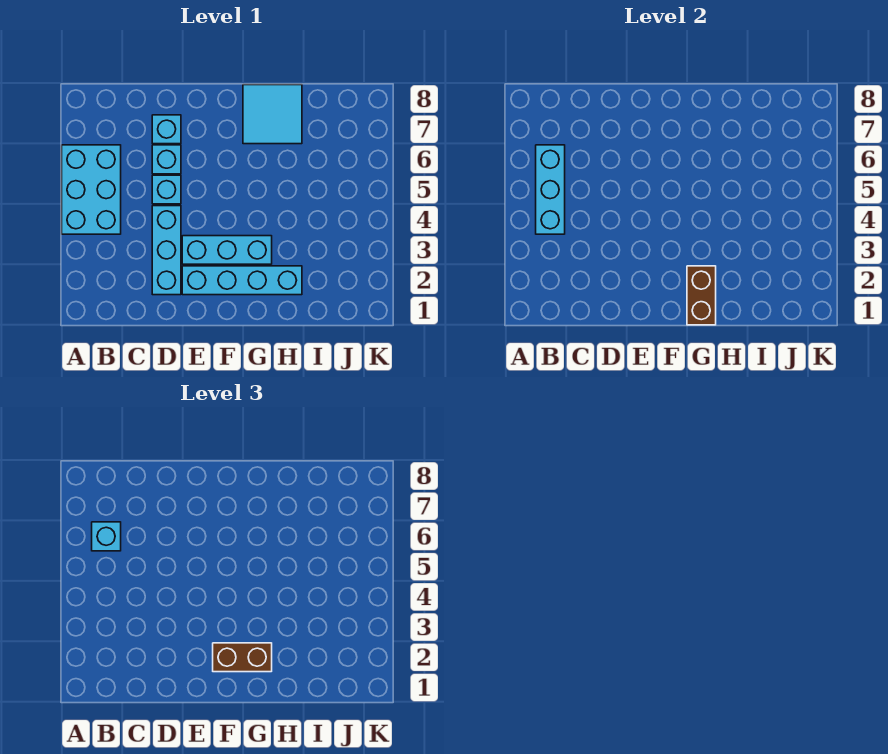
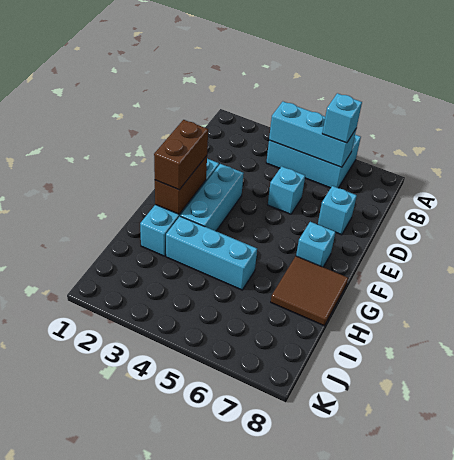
cyan 1x3 brick [152,206,181,295] -> cyan 1x3 brick moved to [166,216,257,290]
cyan 1x1 brick [152,145,181,174] -> cyan 1x1 brick moved to [296,222,335,267]
brown 1x2 brick [687,266,716,325] -> brown 1x2 brick turned to [155,156,207,214]
cyan 2x2 tile [243,85,302,144] -> brown 2x2 tile [271,256,348,326]

